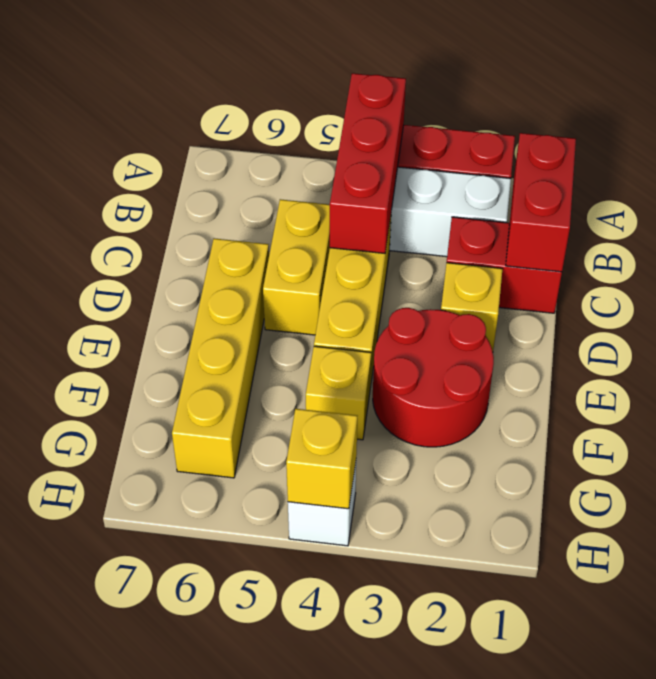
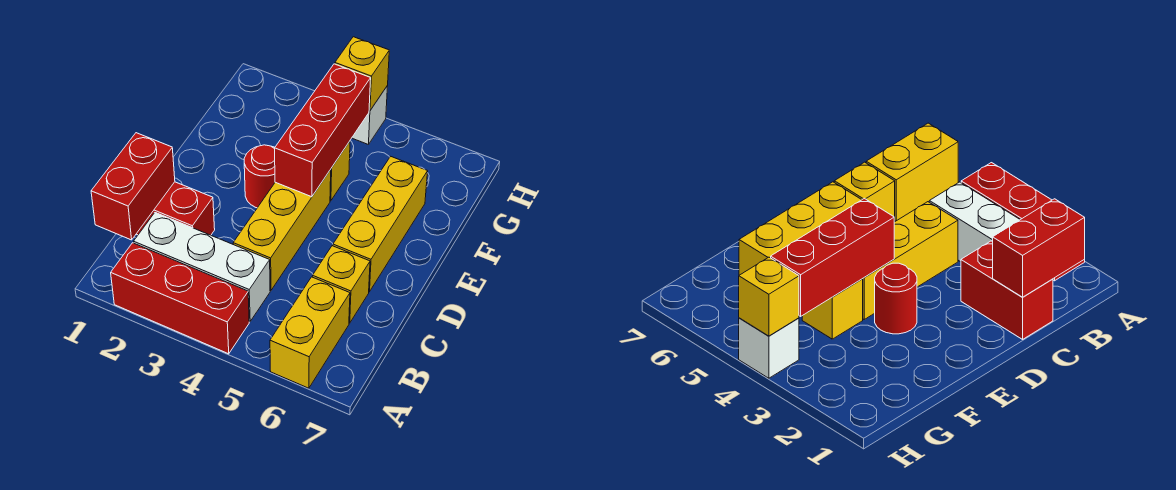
red 1x3 brick [330,73,406,253] -> red 1x3 brick moved to [275,64,371,197]
yellow 1x2 brick [263,199,330,335] -> yellow 1x2 brick moved to [270,277,350,388]
yellow 1x1 brick [441,263,502,351] -> yellow 1x1 brick moved to [312,246,370,323]
yellow 1x4 brick [172,238,269,478] -> yellow 1x3 brick [333,156,428,292]
red 2x2 round brick [373,308,494,447] -> red 1x1 round brick [244,145,275,208]

